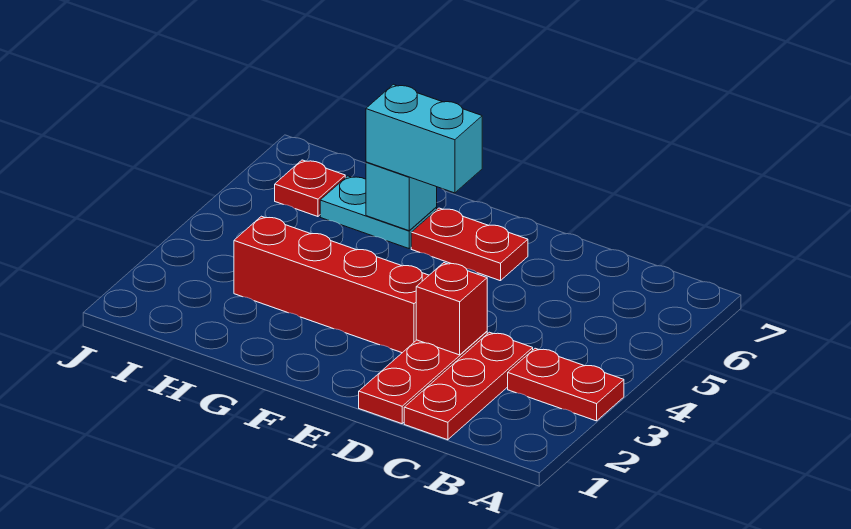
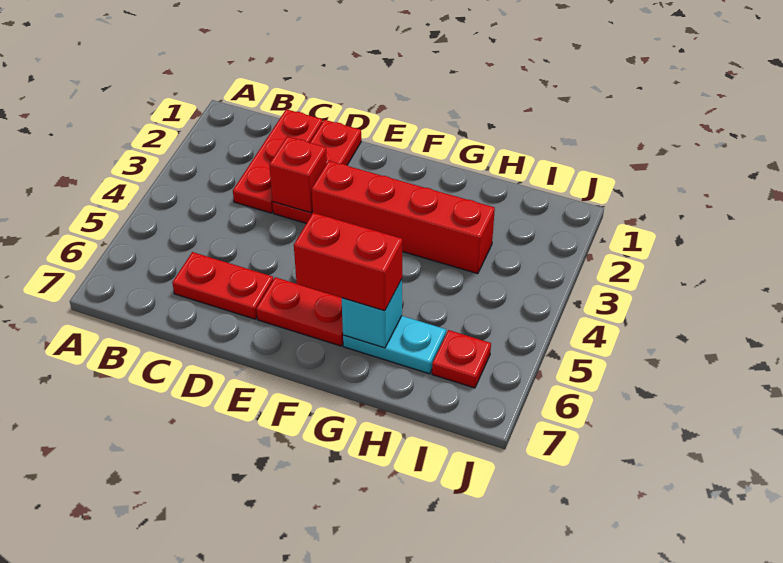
red 1x2 plate [508,348,624,421] -> red 1x2 plate moved to [172,252,273,319]
cyan 1x2 brick [366,84,482,193] -> red 1x2 brick [294,213,402,311]

